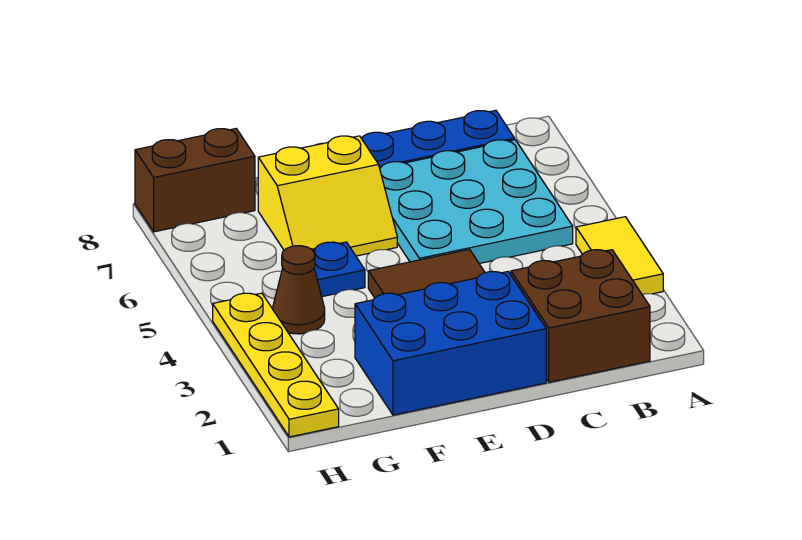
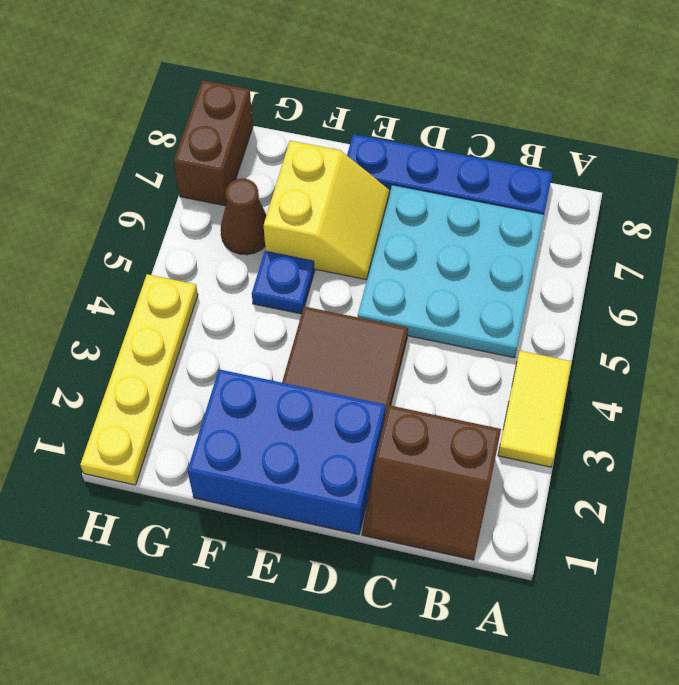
brown 2x2 brick [511,250,650,382] -> brown 2x2 slope [362,405,501,560]
yellow 2x2 slope [258,136,397,256] -> yellow 2x2 slope turned to [264,141,389,280]
brown 1x1 cone [272,246,325,334] -> brown 1x1 cone moved to [221,178,266,255]
brown 1x2 brick [135,129,255,232] -> brown 1x2 brick turned to [174,80,253,206]

